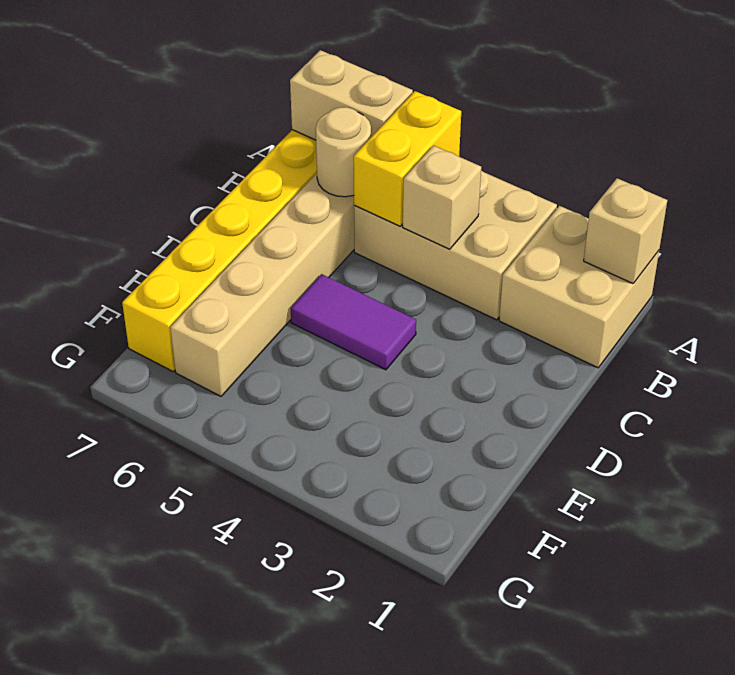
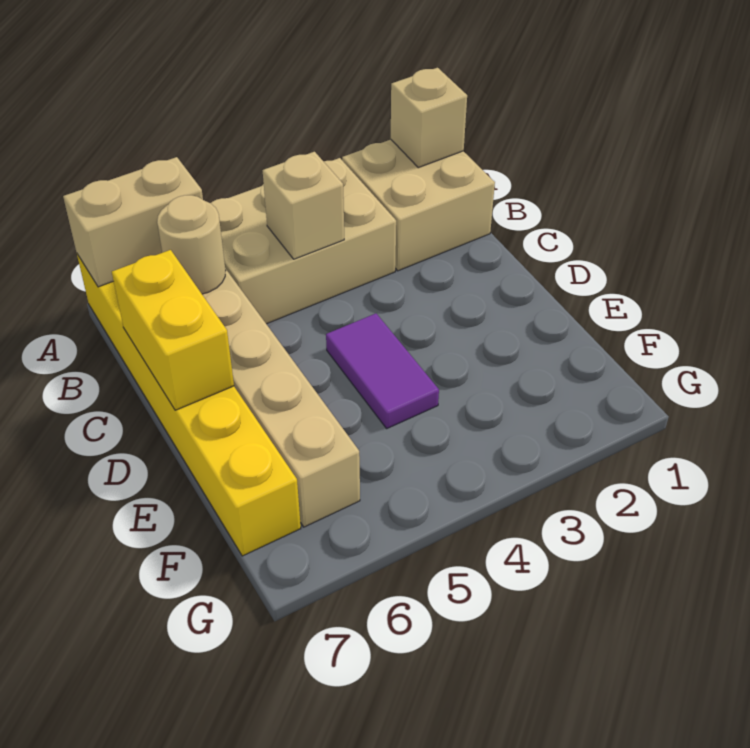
yellow 1x2 brick [354,91,461,226] -> yellow 1x2 brick moved to [112,250,234,410]
purple 1x2 tile [291,274,416,370] -> purple 1x2 tile turned to [326,314,439,428]

